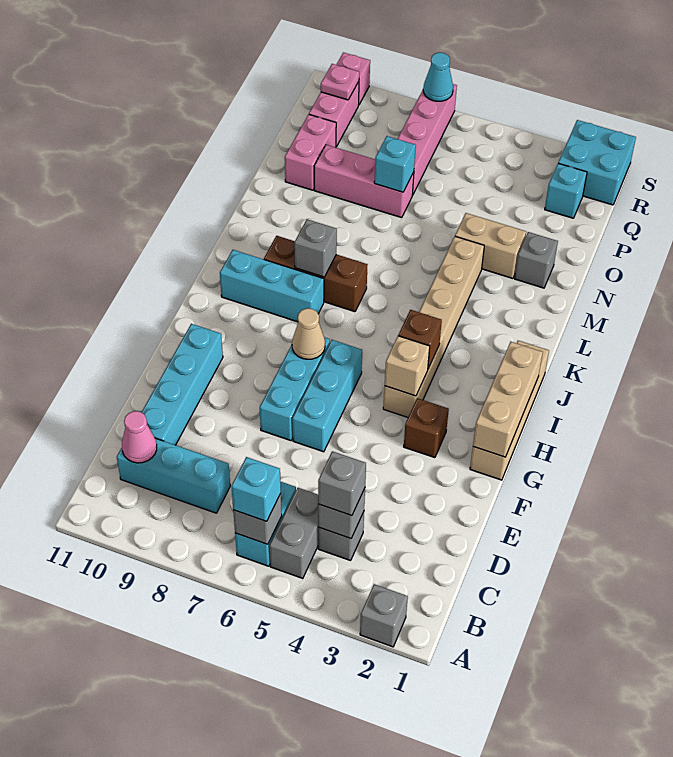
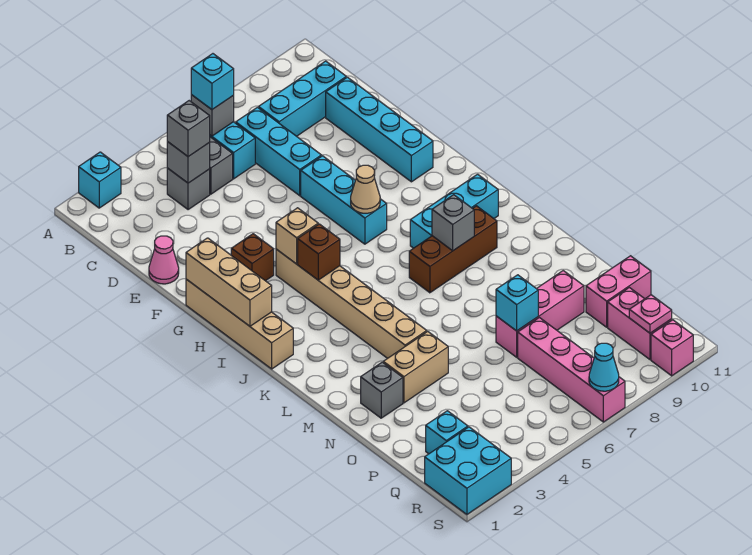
grey 1x1 brick [360,584,408,647] -> cyan 1x1 brick [79,152,121,208]
pink 1x1 cone [122,411,157,463] -> pink 1x1 cone moved to [149,236,179,284]
cyan 1x3 brick [292,340,362,452] -> cyan 1x3 brick moved to [236,107,321,196]
pink 1x2 brick [285,114,336,190] -> pink 1x2 brick turned to [586,256,651,327]

